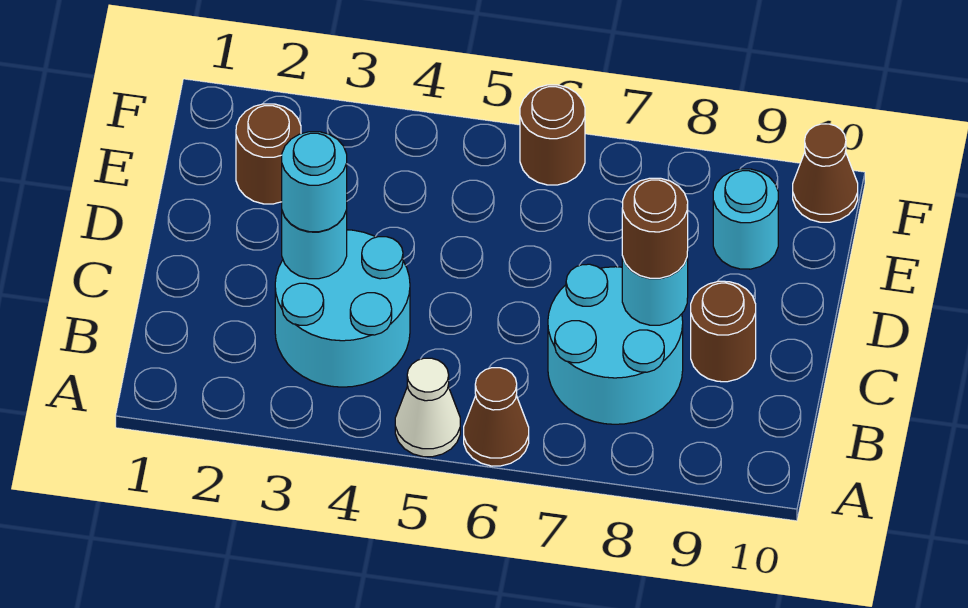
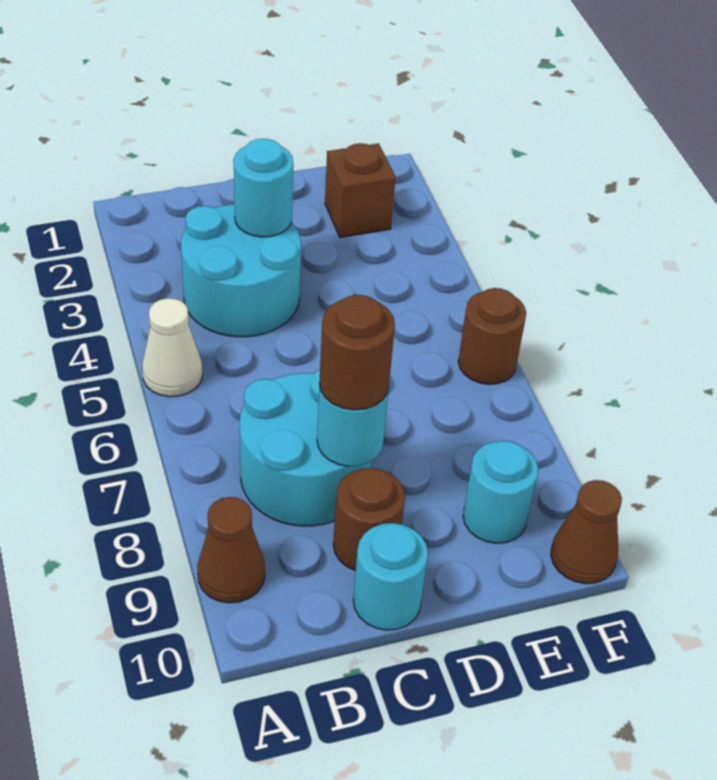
brown 1x1 cone [464,368,529,466] -> brown 1x1 cone moved to [197,497,265,603]
cyan 1x1 round brick [282,132,347,232] -> cyan 1x1 round brick moved to [353,523,428,630]
brown 1x1 round brick [236,104,301,204] -> brown 1x1 brick [325,143,396,237]

